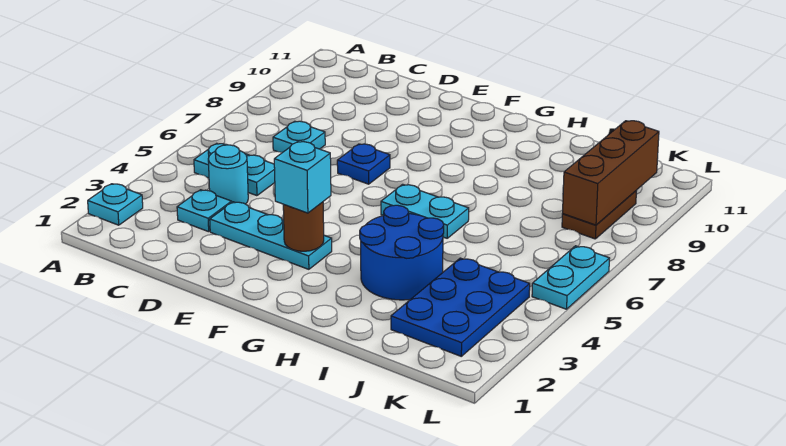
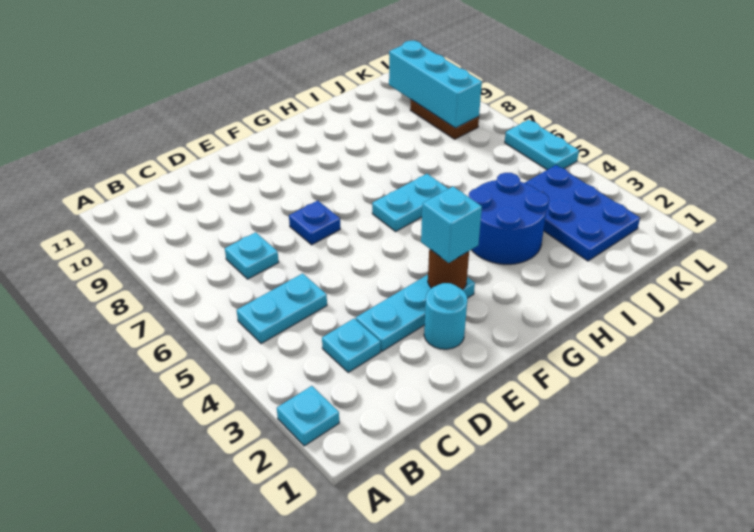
cyan 1x1 round brick [208,145,248,204] -> cyan 1x1 round brick moved to [424,283,467,349]
brown 1x3 brick [563,121,659,225] -> cyan 1x3 brick [389,41,482,128]

